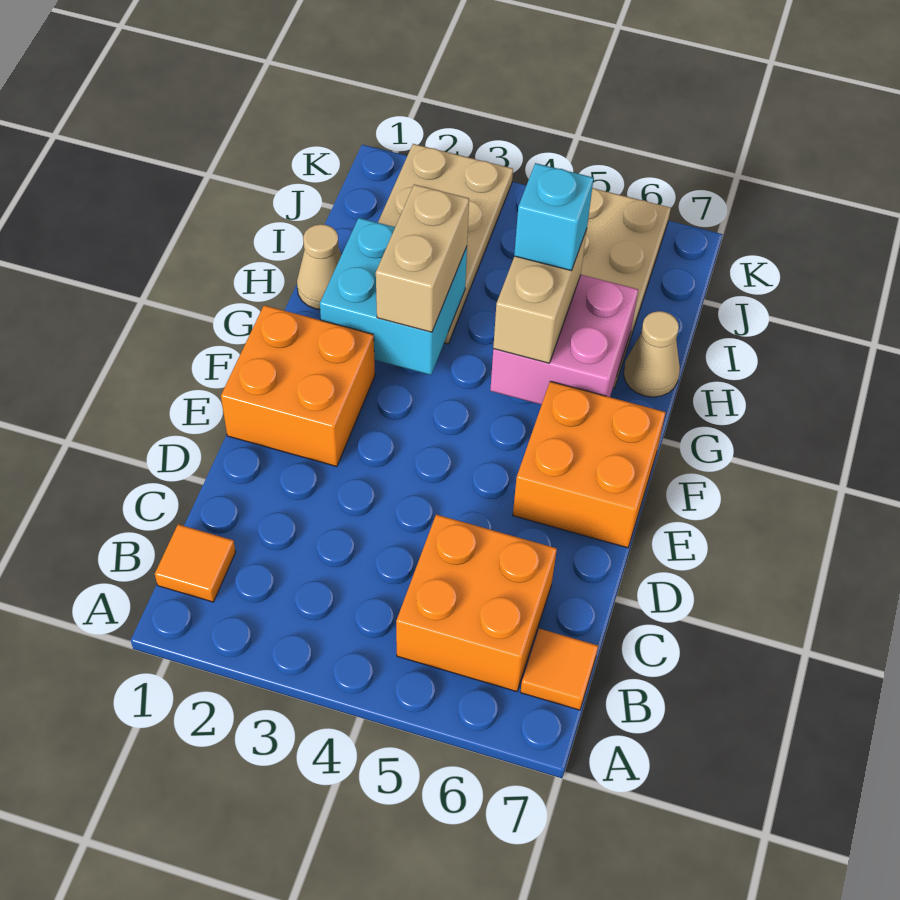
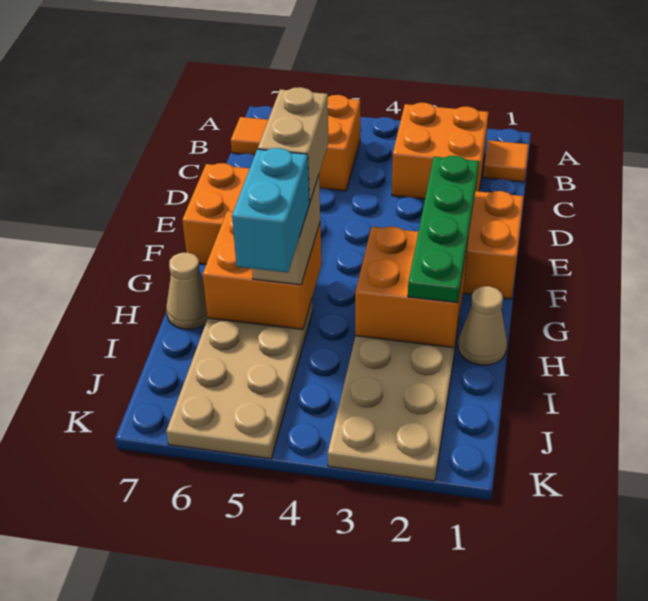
none -> orange 2x2 brick [392,103,489,199]
none -> green 1x4 plate [408,156,479,303]
cyan 2x2 brick [320,218,467,375] -> orange 2x2 brick [355,226,468,348]
tan 1x2 brick [376,184,469,332] -> tan 1x2 brick moved to [258,87,328,203]
pink 2x2 brick [490,275,638,405] -> orange 2x2 brick [203,211,321,329]
cyan 1x1 brick [514,163,594,271] -> cyan 1x2 brick [232,148,309,273]

